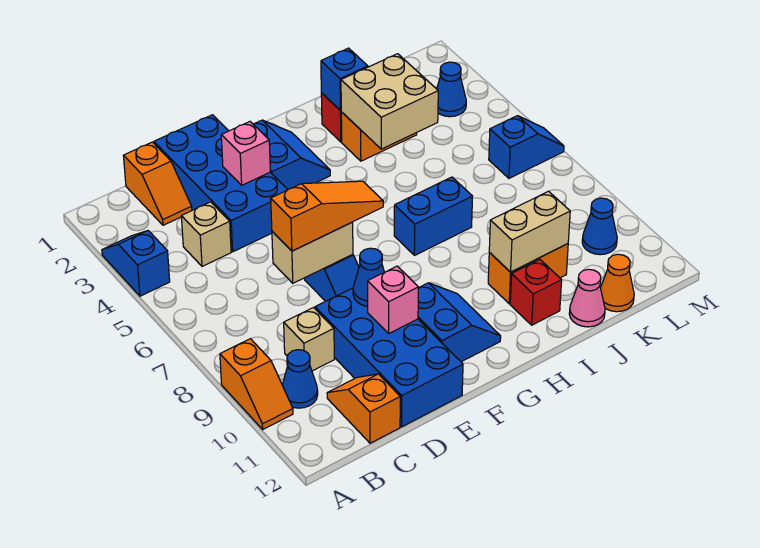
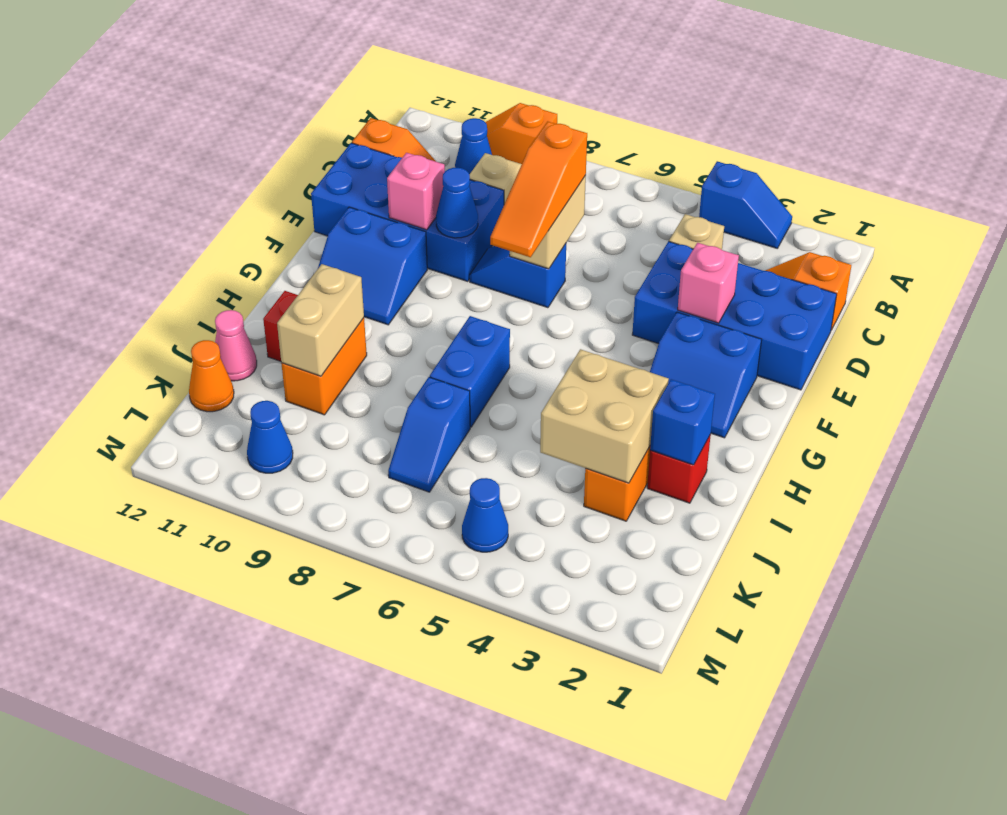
blue 1x1 cone [437,62,466,117] -> blue 1x1 cone moved to [462,478,508,552]
blue 1x2 slope [489,116,564,178] -> blue 1x2 slope moved to [388,377,470,492]

